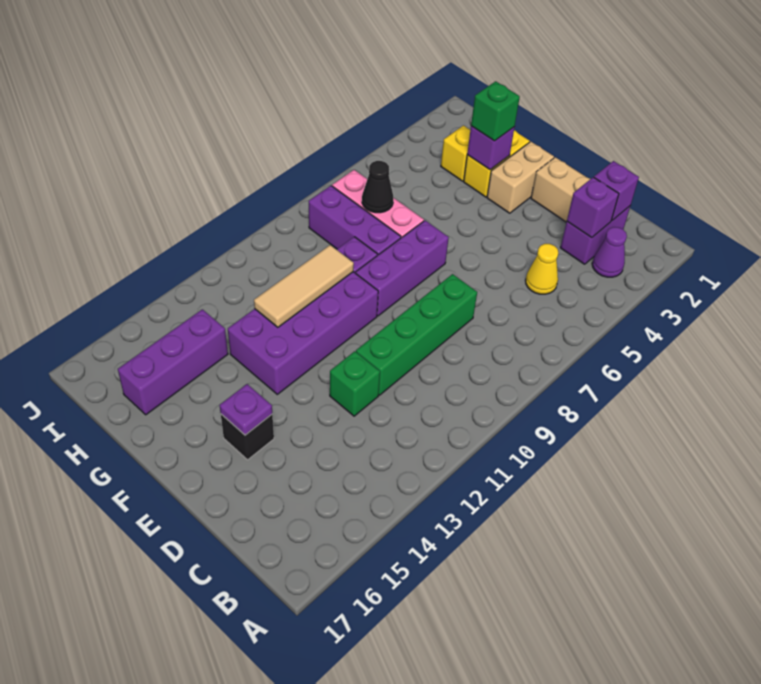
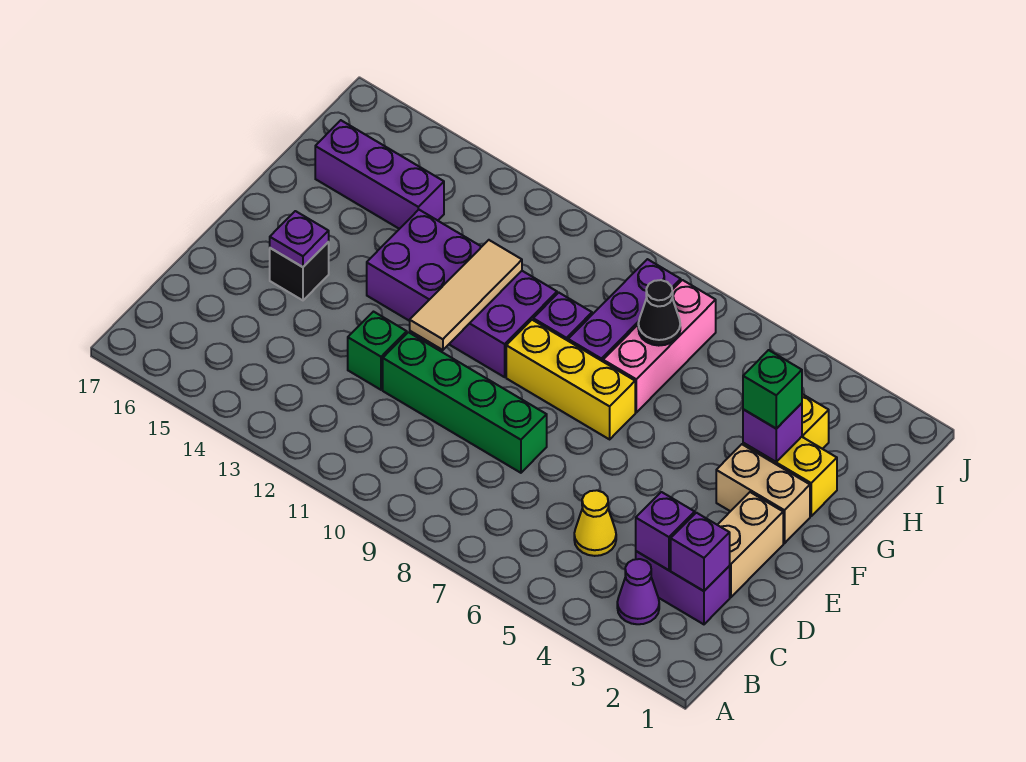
purple 1x3 brick [356,220,449,316] -> yellow 1x3 brick [506,320,635,439]
tan 1x3 tile [254,245,354,327] -> tan 1x3 tile turned to [410,240,522,350]

